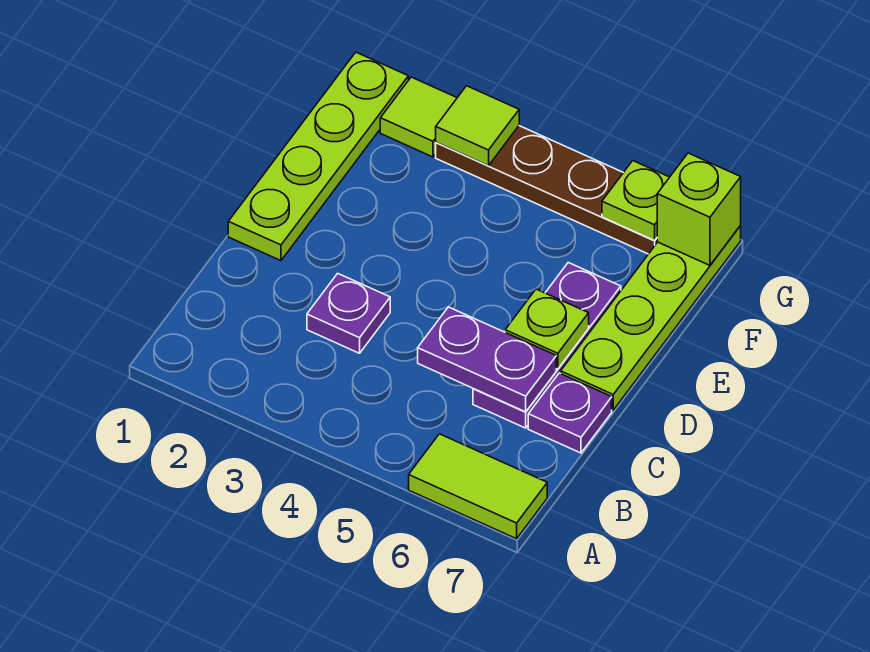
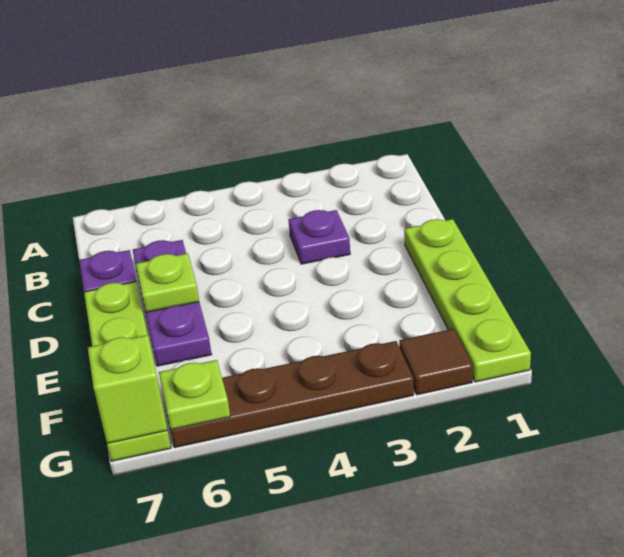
lime 1x2 tile [409,434,547,539] -> none
purple 1x2 plate [418,307,556,412] -> none
lime 1x1 tile [380,77,457,157] -> brown 1x1 tile [399,329,473,395]
lime 1x1 tile [436,86,519,166] -> none

